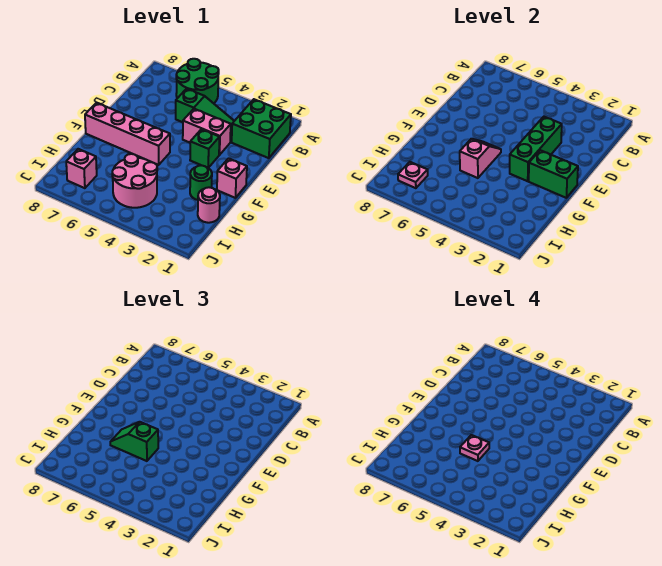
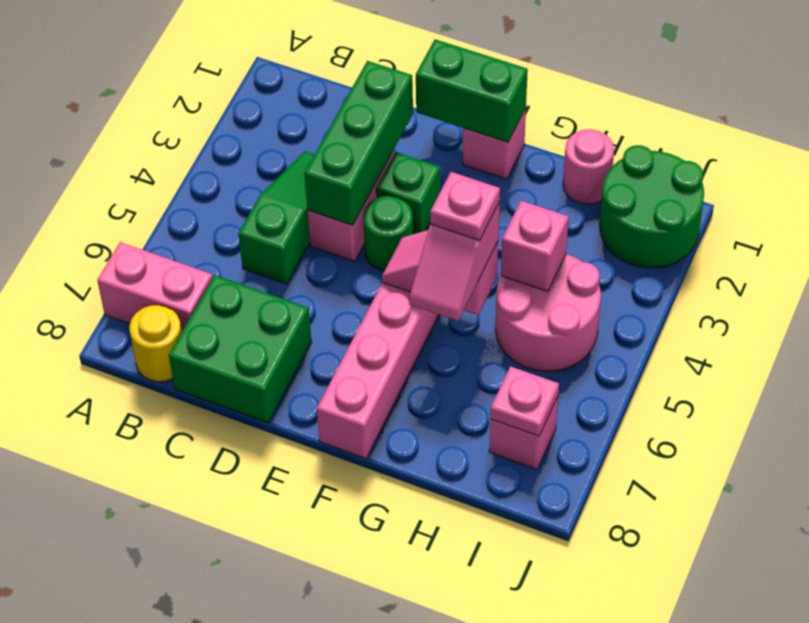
green 2x2 round brick [176,59,219,103] -> green 2x2 round brick moved to [600,145,704,268]
none -> pink 1x2 brick [97,242,213,331]
green 2x2 brick [232,99,291,158] -> green 2x2 brick moved to [169,275,312,423]
none -> yellow 1x1 round brick [130,305,182,382]
green 1x3 brick [510,117,562,181] -> green 1x3 brick turned to [304,61,413,225]
green 1x2 brick [529,150,578,198] -> green 1x2 brick turned to [416,39,528,142]
green 1x1 round brick [190,165,212,200] -> green 1x1 round brick moved to [363,196,413,271]
green 1x2 slope [110,422,158,461] -> pink 1x2 slope [409,202,500,321]
none -> pink 1x1 brick [501,201,569,291]

